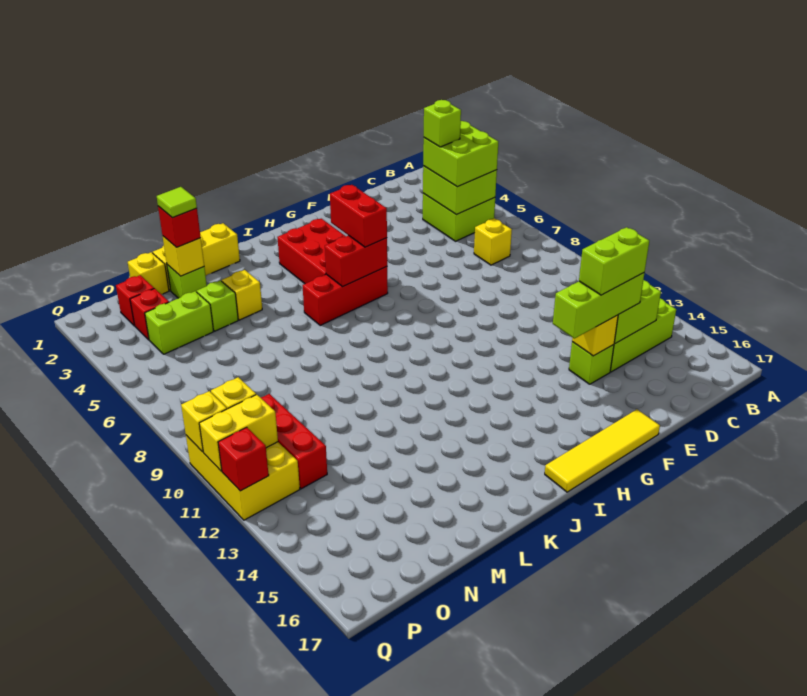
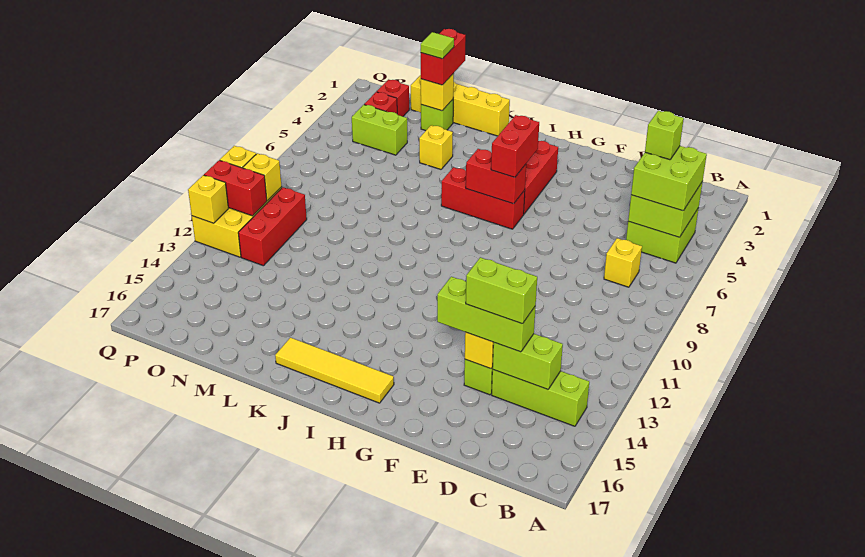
yellow 1x4 tile [545,409,660,492] -> yellow 1x4 tile moved to [275,338,394,403]
red 1x1 brick [158,206,201,247] -> red 1x2 brick [421,29,466,85]
lime 1x1 brick [197,280,238,331] -> none
yellow 1x2 brick [199,395,278,471] -> red 1x2 brick [204,160,267,216]
red 1x1 brick [218,427,269,491] -> yellow 1x1 brick [188,175,228,223]

